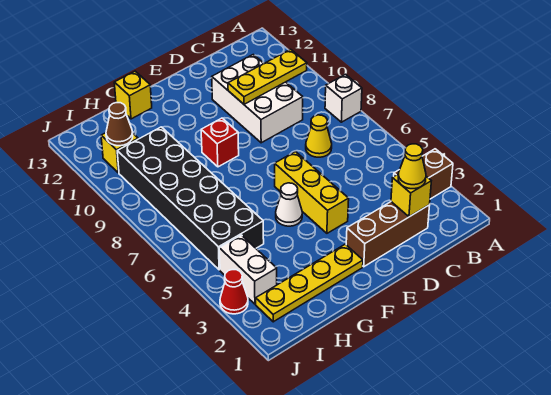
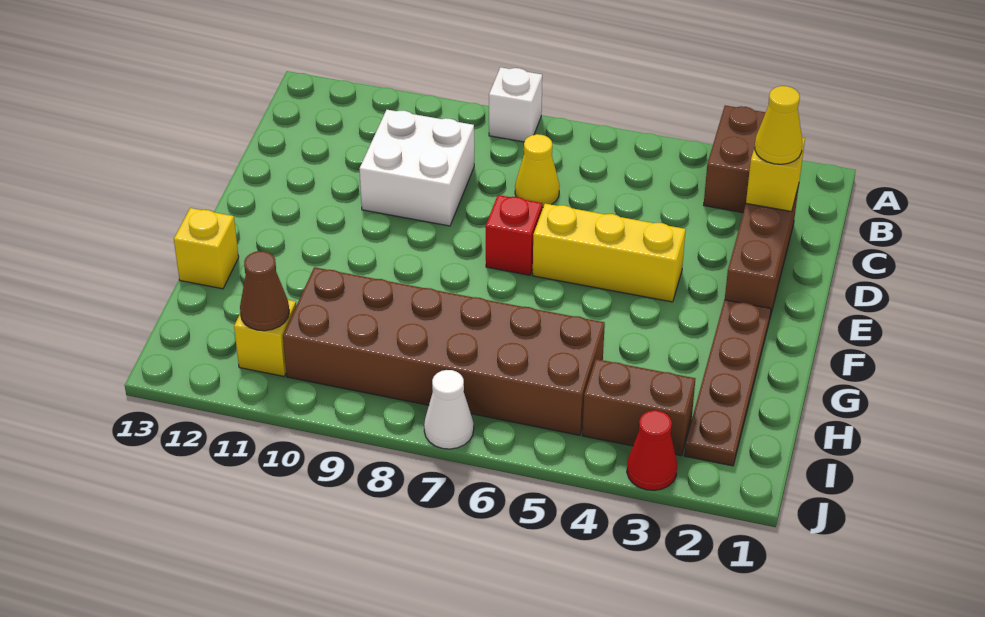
yellow 1x3 plate [228,49,307,104] -> none
white 2x3 brick [212,55,303,143] -> white 2x2 brick [359,110,474,226]
yellow 1x4 plate [256,244,363,322] -> brown 1x4 plate [684,300,771,466]
white 1x1 cone [276,183,302,226] -> white 1x1 cone moved to [424,370,474,449]
red 1x1 brick [201,118,239,167] -> red 1x1 brick moved to [486,195,542,275]
black 2x6 brick [117,127,264,270] -> brown 2x6 brick [283,267,605,435]
white 1x2 brick [219,235,277,304] -> brown 1x2 brick [582,359,695,456]

